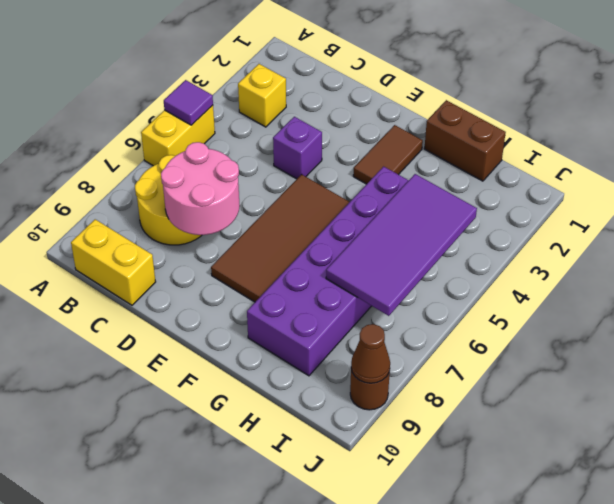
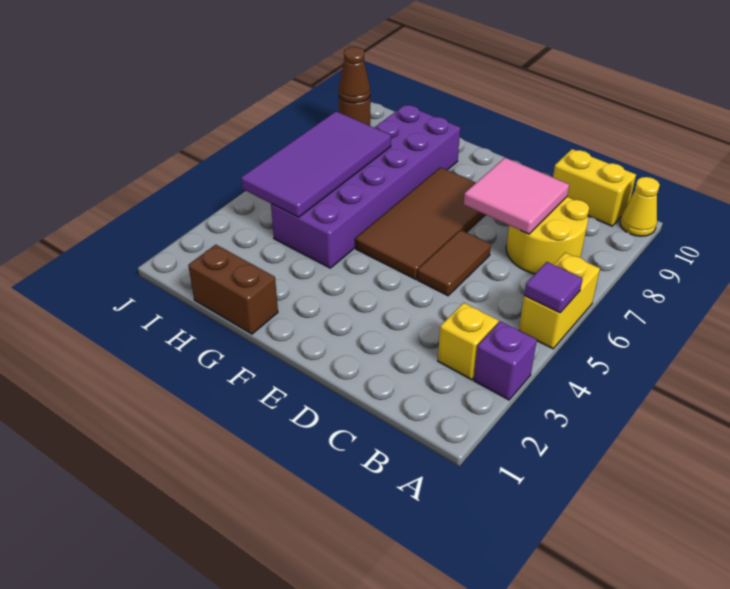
none -> yellow 1x1 cone [620,177,660,236]
pink 2x2 round brick [161,142,240,235] -> pink 2x2 tile [464,158,569,234]
purple 1x1 brick [273,117,322,179] -> purple 1x1 brick moved to [474,321,537,400]
brown 1x2 tile [353,125,423,184] -> brown 1x2 tile moved to [417,230,491,296]

